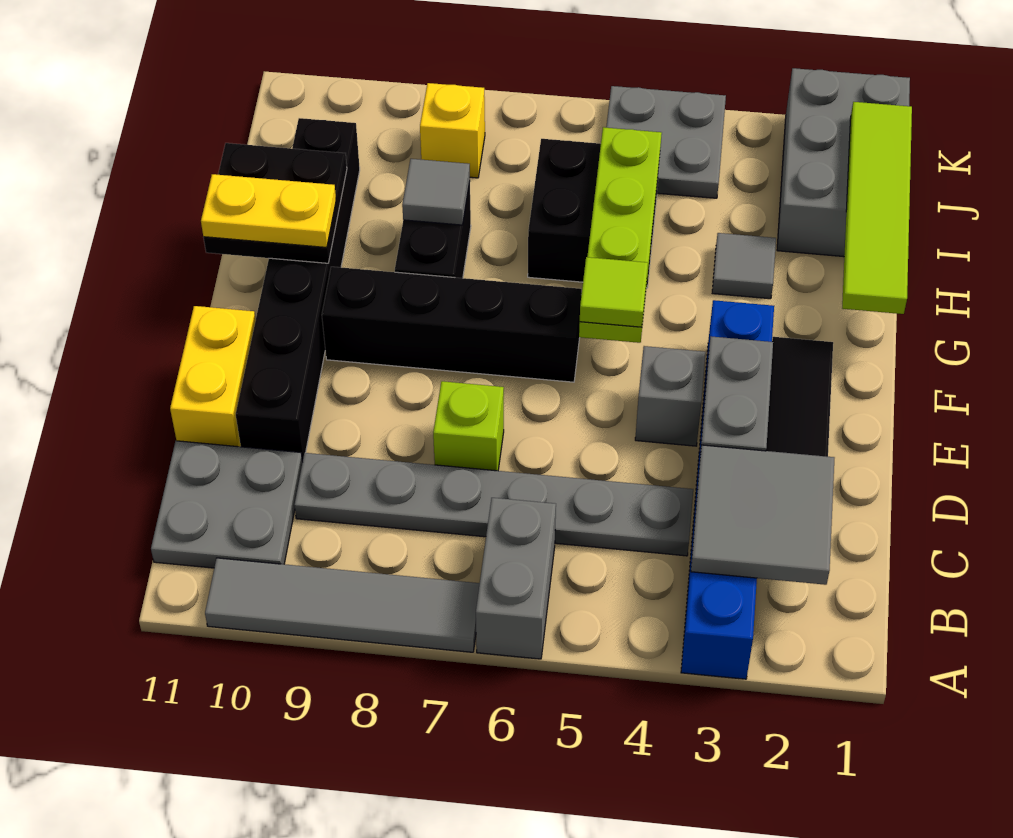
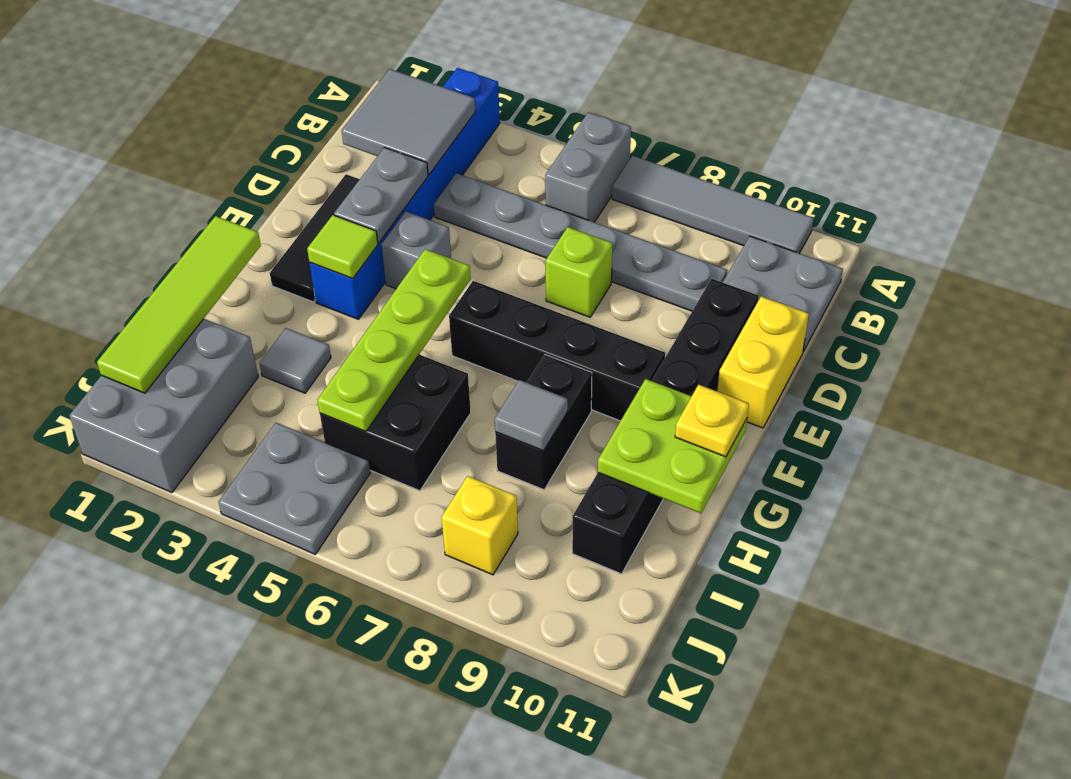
lime 1x1 tile [580,257,648,327] -> lime 1x1 tile moved to [307,215,378,279]
black 2x2 plate [204,143,347,263] -> lime 2x2 plate [598,379,747,513]
yellow 1x2 plate [201,174,336,248] -> yellow 1x1 plate [675,385,749,457]

